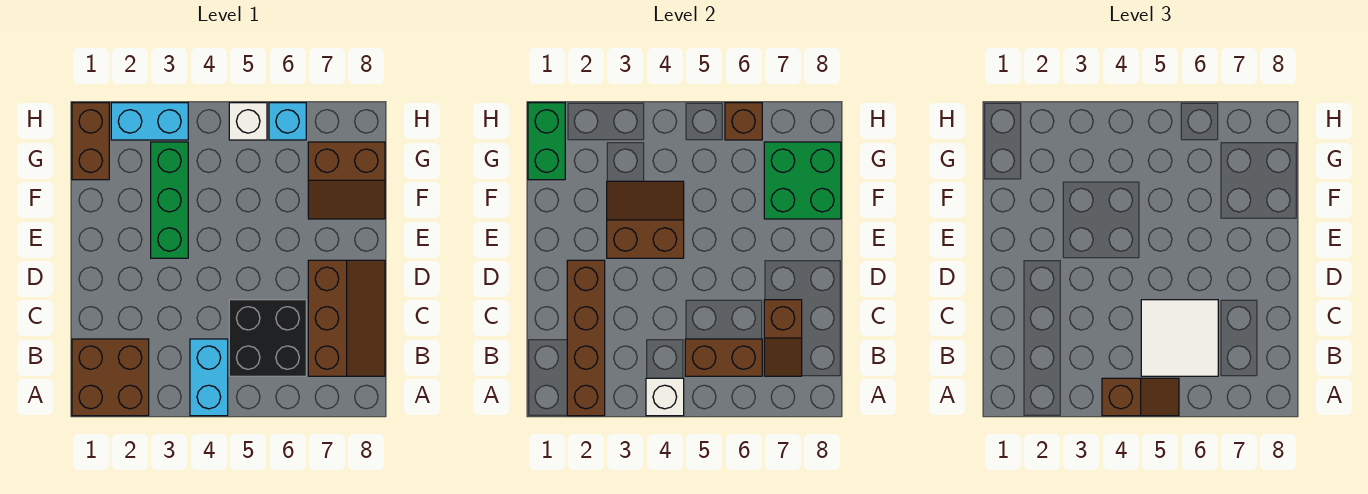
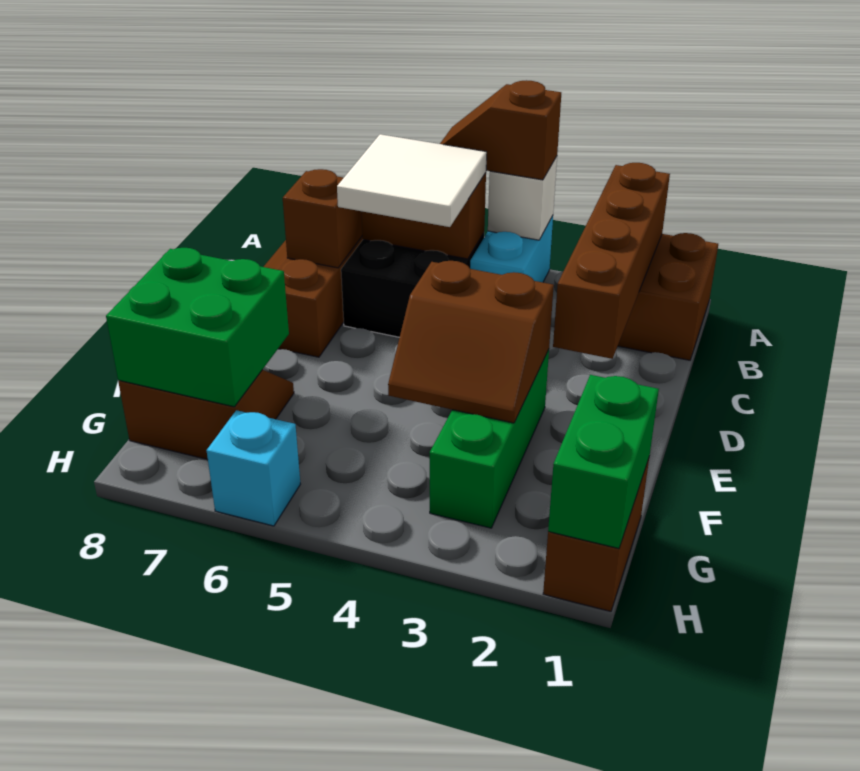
cyan 1x2 brick [111,103,188,140] -> none
white 1x1 brick [229,103,267,140] -> none
brown 1x1 brick [725,103,762,140] -> none

